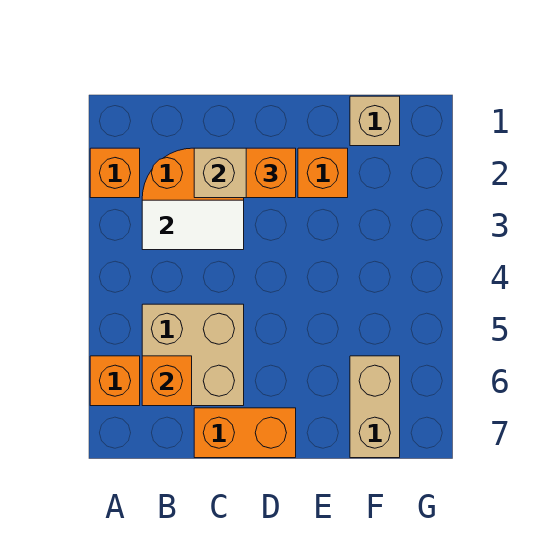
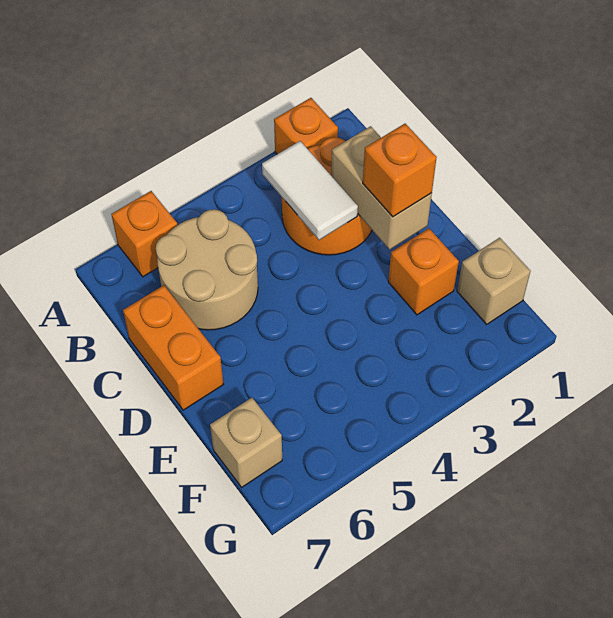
tan 2x2 brick [142,304,244,406] -> tan 2x2 round brick [156,209,258,330]
orange 1x1 brick [142,356,192,406] -> none
tan 1x2 brick [350,356,400,458] -> tan 1x1 brick [210,398,282,487]

